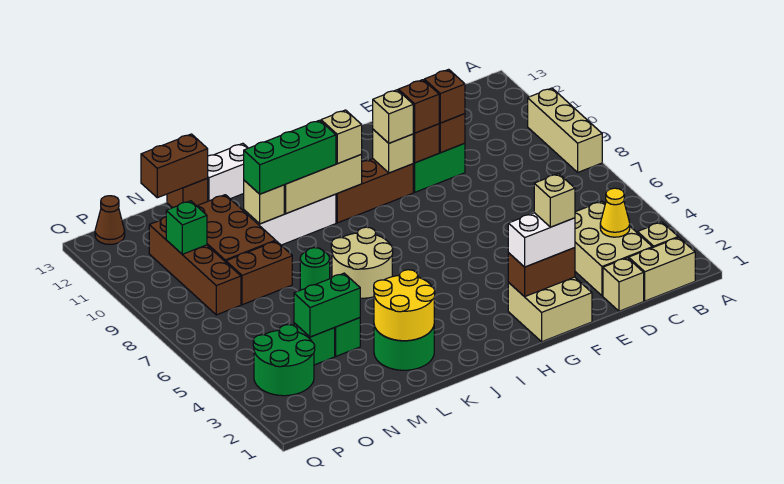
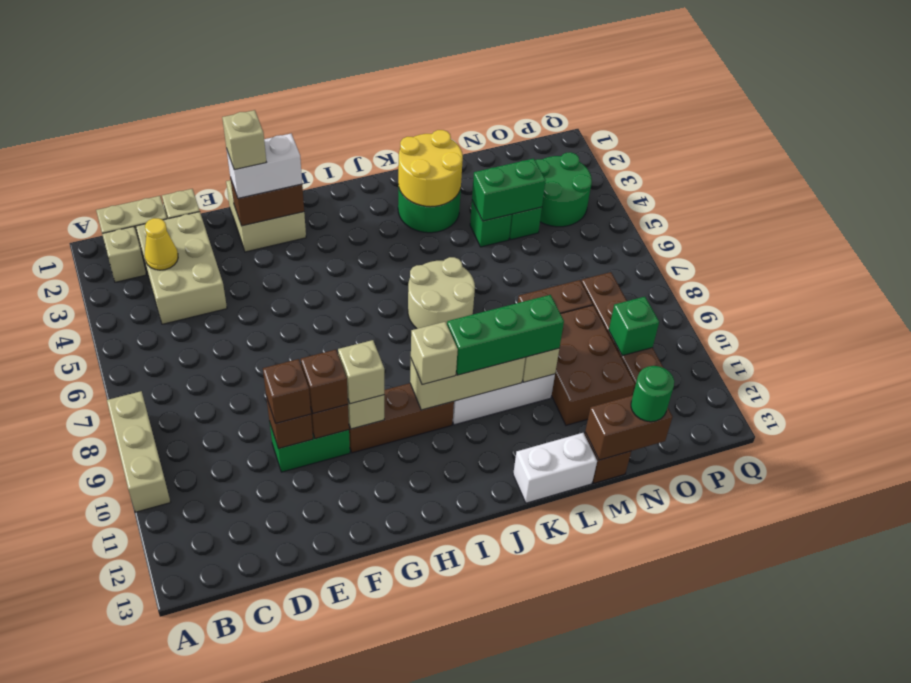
green 1x1 round brick [300,248,330,290] -> green 1x1 round brick moved to [631,366,674,422]
brown 1x1 cone [95,196,125,244] -> none

